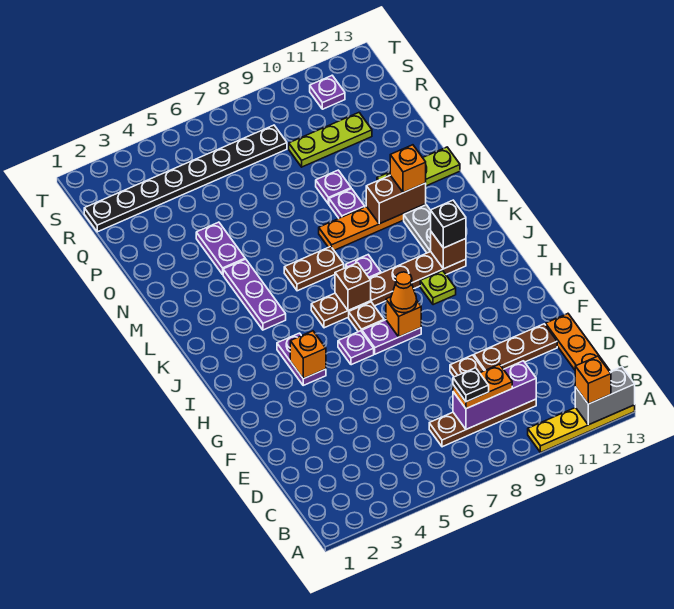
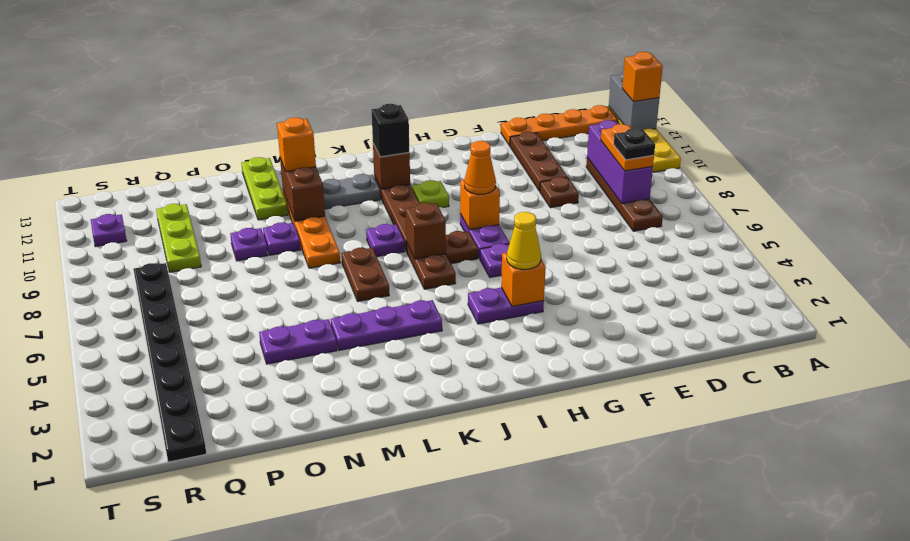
none -> yellow 1x1 cone [507,212,541,270]

